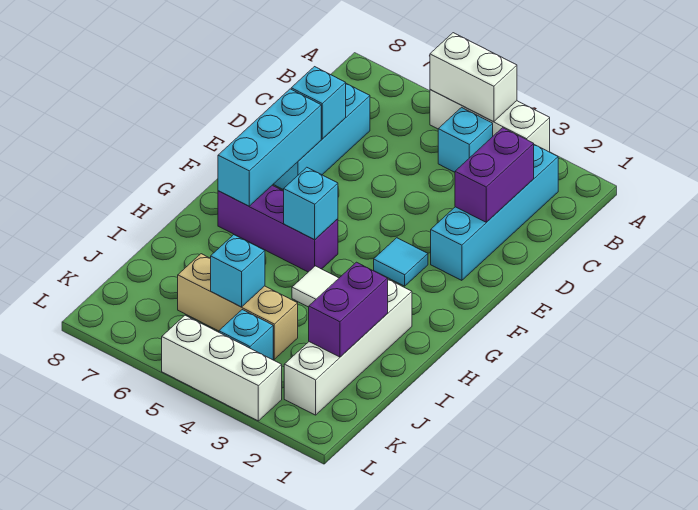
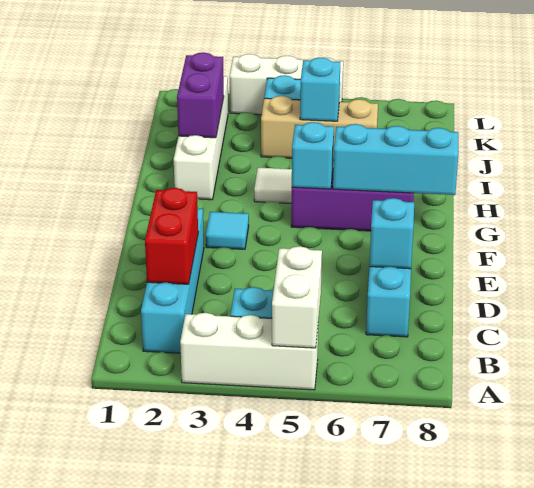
white 1x2 brick [430,33,517,122] -> white 1x2 brick turned to [272,246,322,348]
purple 1x2 brick [455,128,534,222] -> red 1x2 brick [145,188,198,284]
cyan 1x3 brick [218,89,321,206] -> cyan 1x3 brick turned to [333,124,458,195]

